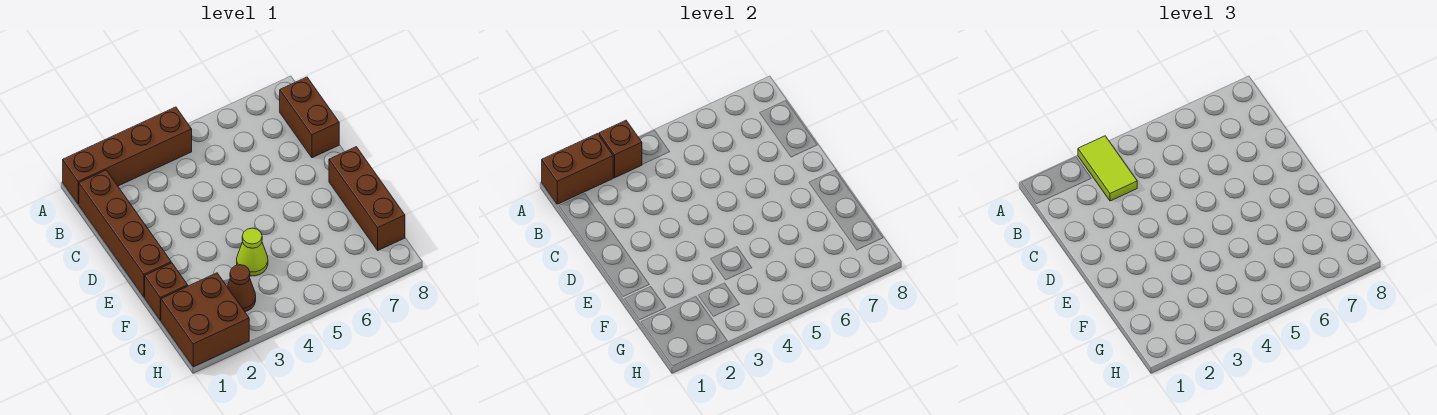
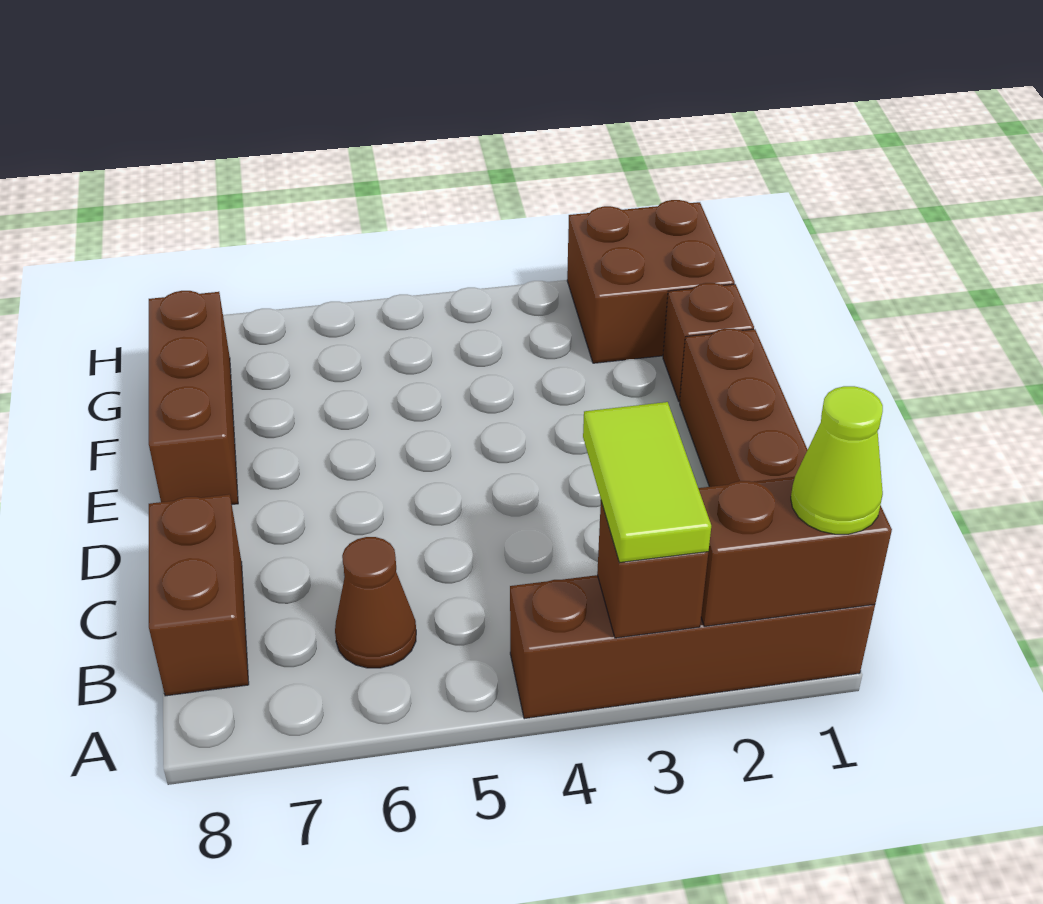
lime 1x1 cone [237,228,268,276] -> lime 1x1 cone moved to [791,386,883,534]
brown 1x1 cone [227,265,256,312] -> brown 1x1 cone moved to [335,537,416,668]

